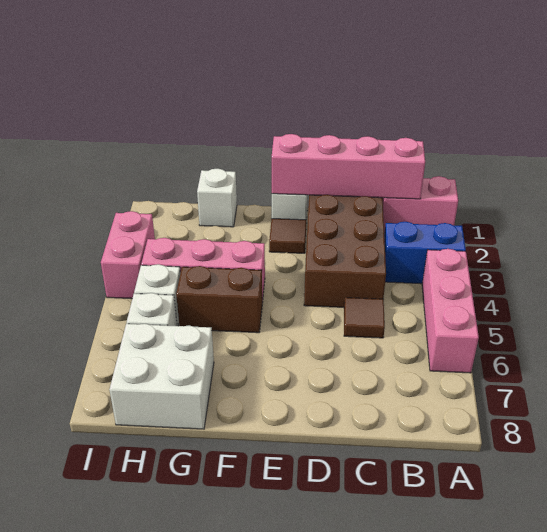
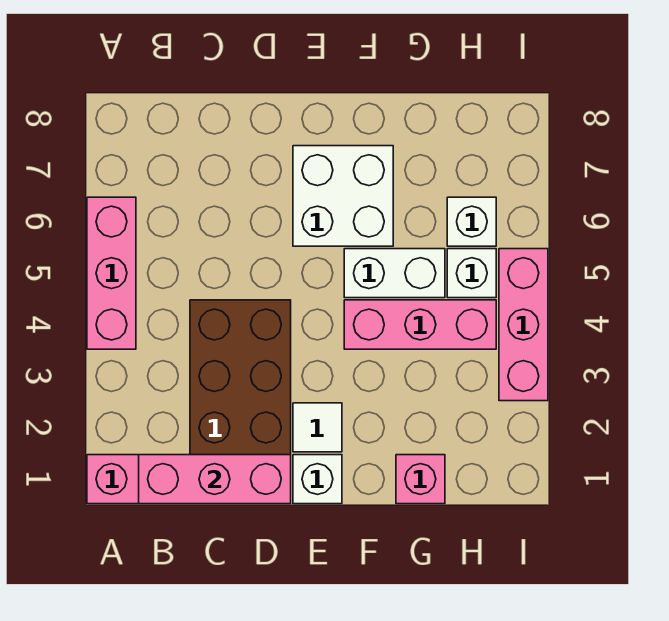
blue 1x2 brick [384,222,466,284] -> none
pink 1x4 brick [272,134,425,199] -> pink 1x3 brick [139,455,291,504]
brown 1x1 tile [344,298,385,338] -> none
brown 1x1 tile [269,219,306,253] -> white 1x1 tile [293,403,342,452]
brown 1x2 brick [176,266,262,333] -> white 1x2 brick [344,249,445,298]
white 1x1 brick [197,169,237,227] -> pink 1x1 brick [396,455,445,504]
white 2x2 brick [109,324,214,429] -> white 2x2 brick moved to [293,146,393,246]
pink 1x2 brick [101,211,155,299] -> pink 1x3 brick [499,249,548,401]

